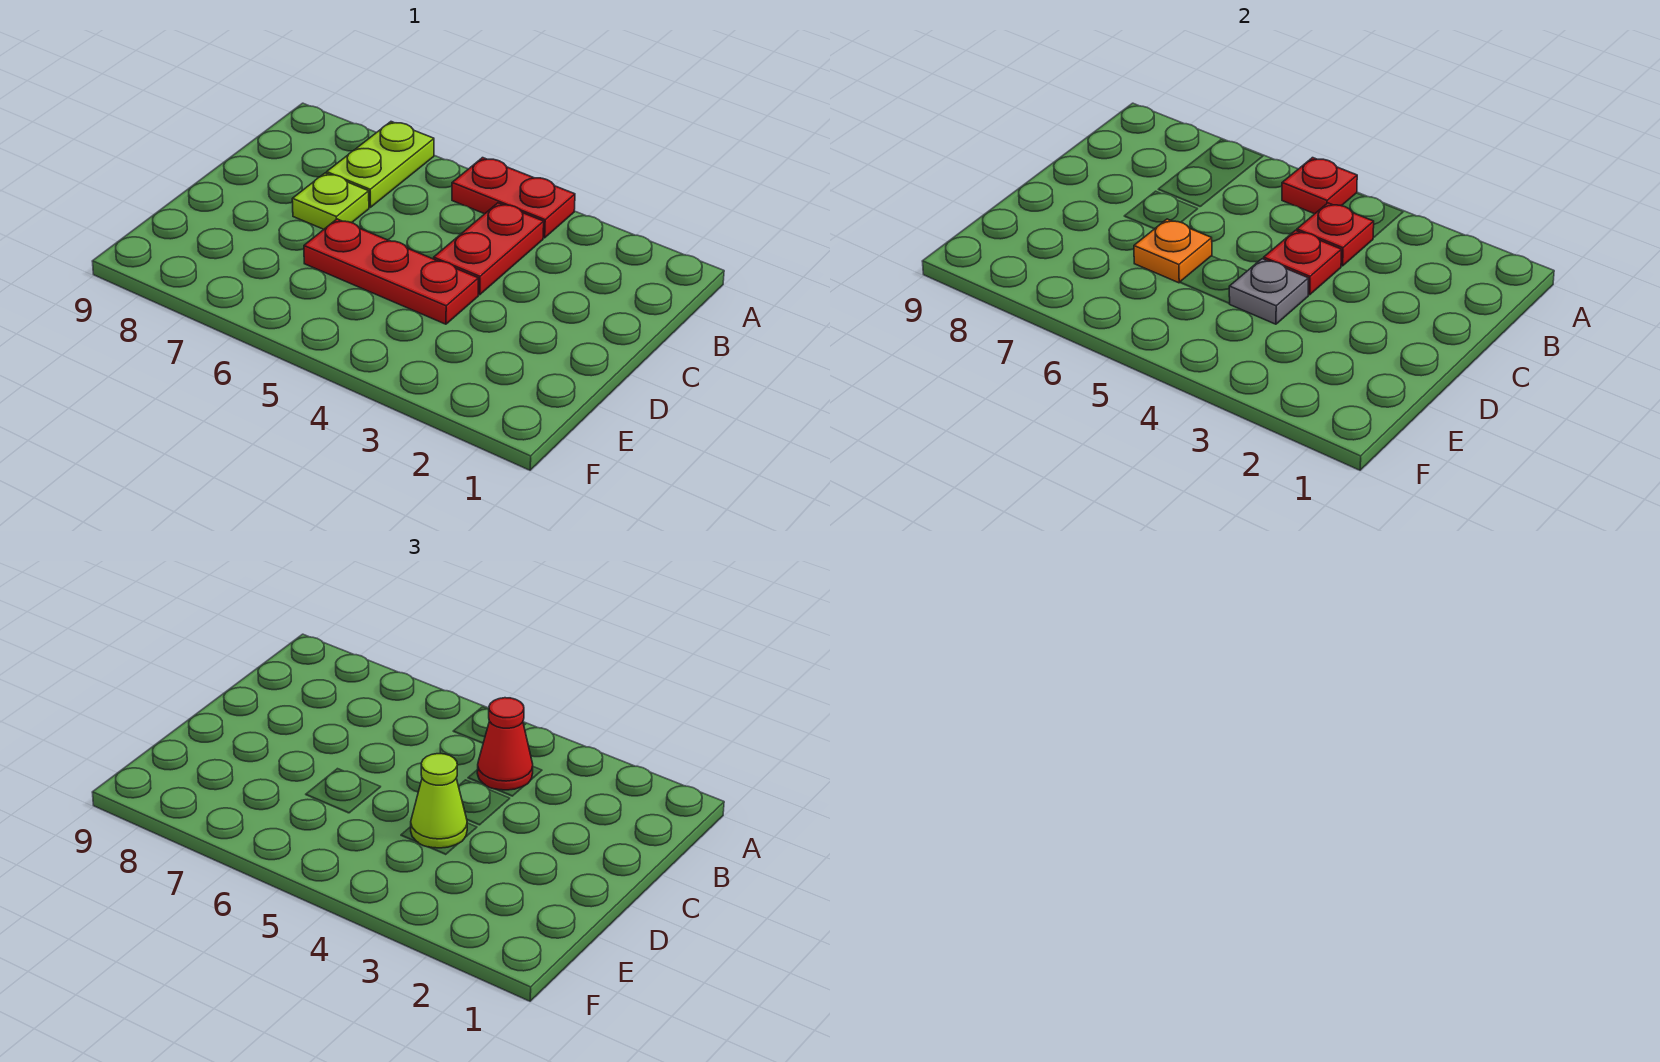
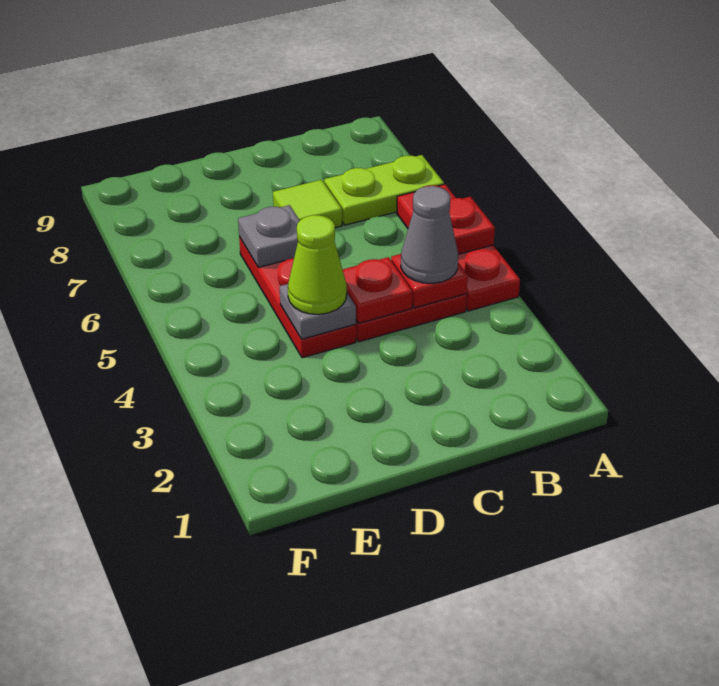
red 1x2 plate [452,158,575,238] -> red 1x3 plate [397,184,520,311]
red 1x1 cone [477,698,533,790] -> grey 1x1 cone [401,186,458,283]
lime 1x1 plate [292,173,369,229] -> lime 1x1 tile [273,180,342,228]
orange 1x1 plate [1134,219,1212,283] -> grey 1x1 plate [238,205,300,267]

